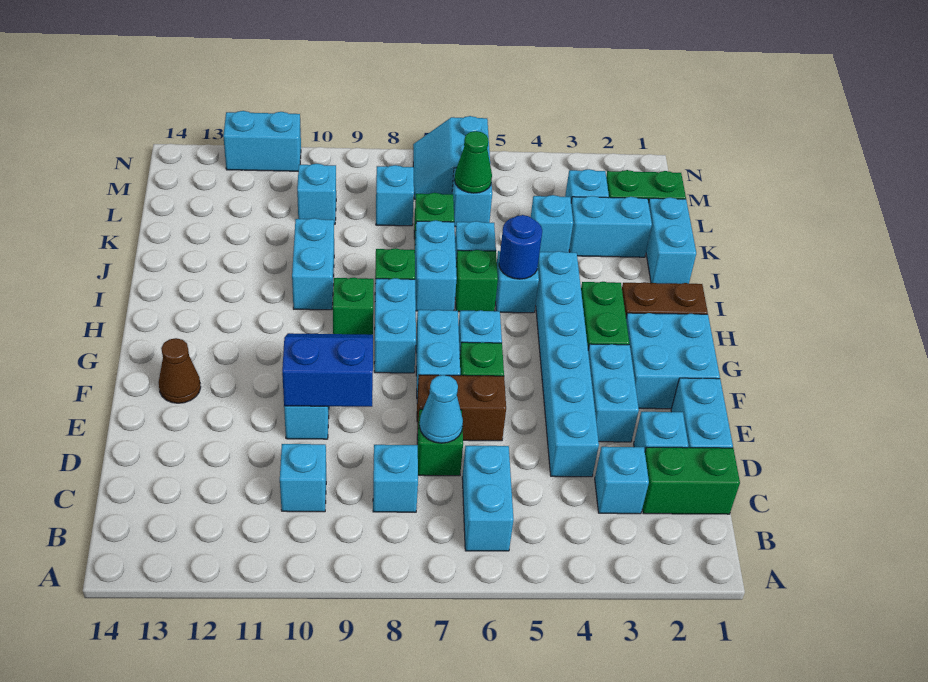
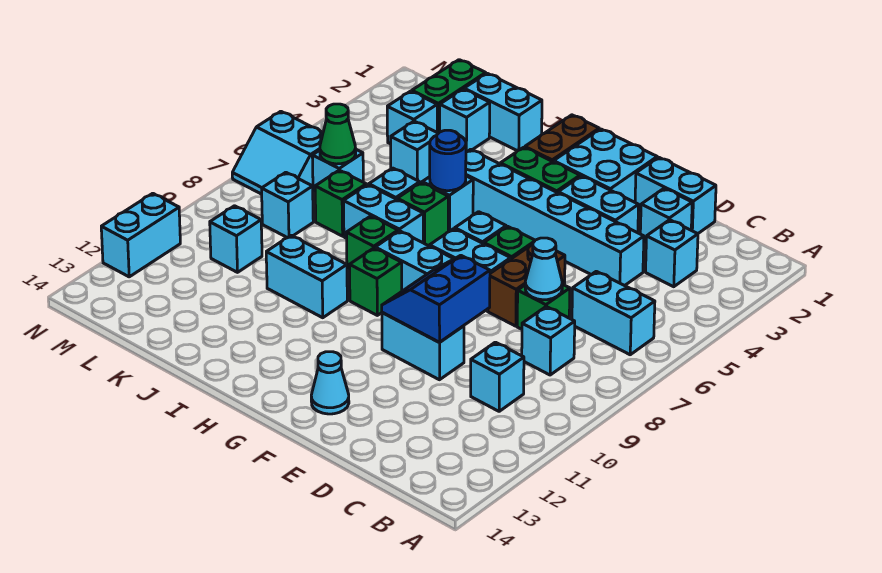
green 1x2 brick [642,447,740,514] -> none
brown 1x1 cone [159,338,201,403] -> cyan 1x1 cone [311,352,349,414]
cyan 1x2 brick [569,196,652,257] -> cyan 1x1 brick [440,89,490,152]

